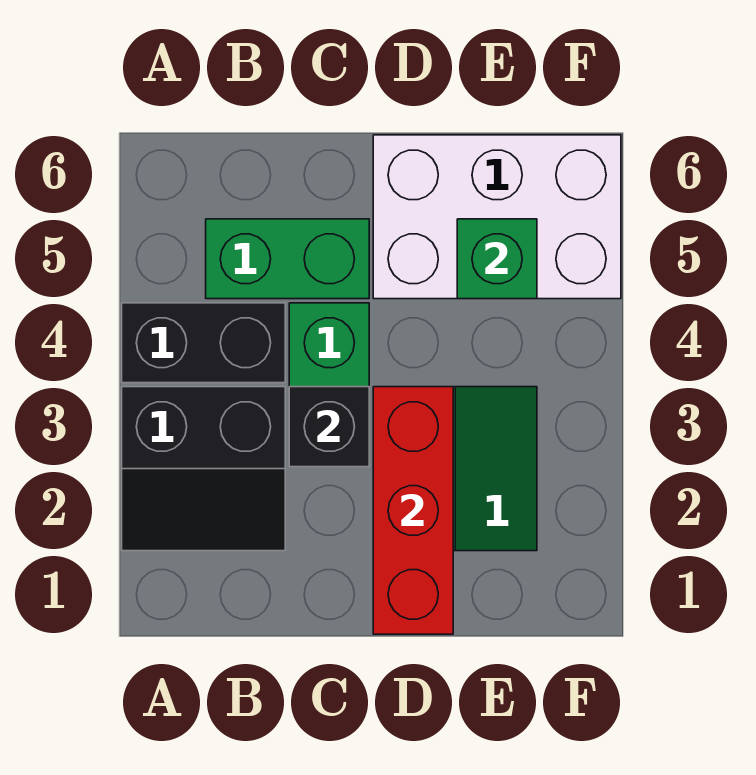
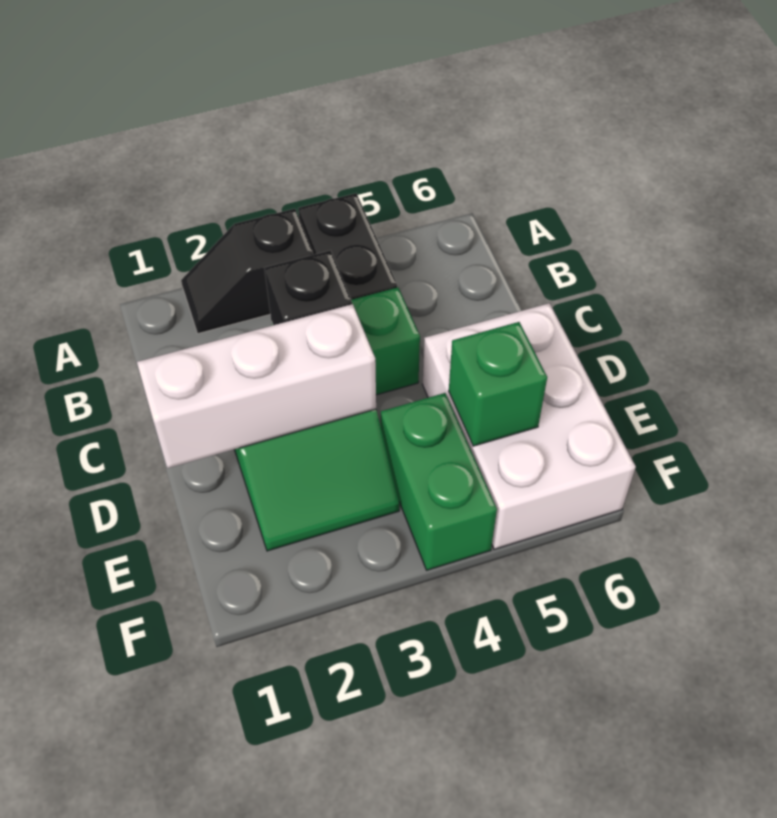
black 2x2 slope [122,387,285,551] -> black 1x2 slope [181,209,313,334]
green 1x2 brick [206,219,369,299] -> green 1x2 brick moved to [381,393,497,570]
red 1x3 brick [373,387,453,634] -> white 1x3 brick [137,304,376,468]

